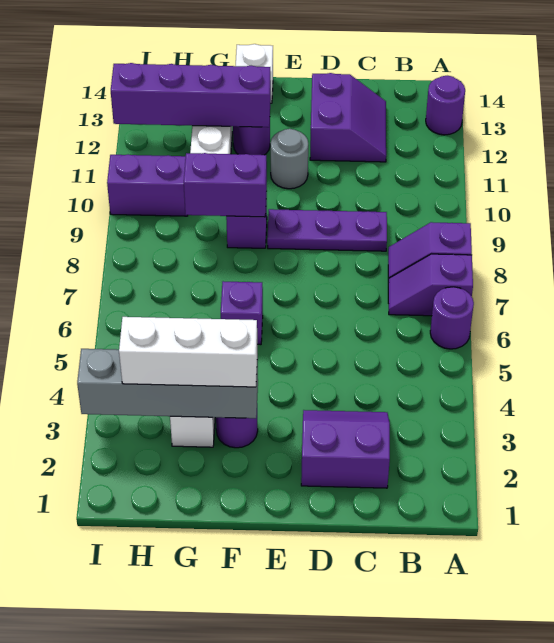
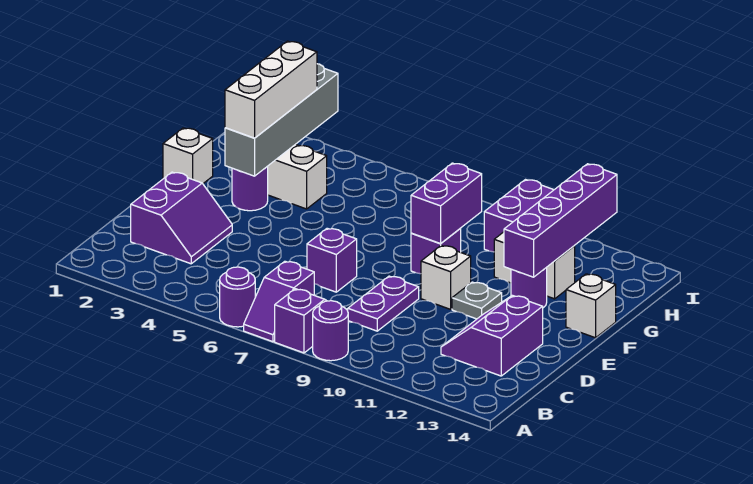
purple 1x2 slope [388,254,473,316] -> purple 1x2 slope turned to [244,261,314,342]
purple 1x1 round brick [426,76,465,135] -> purple 1x1 round brick moved to [313,301,348,361]
purple 1x3 plate [267,209,387,251] -> purple 1x2 plate [348,276,419,331]
purple 2x2 slope [310,73,386,162] -> purple 2x2 slope turned to [441,295,543,376]
none -> white 1x1 brick [421,246,471,309]
grey 1x1 round brick [271,129,308,189] -> grey 1x1 plate [452,282,502,319]
none -> white 1x1 brick [163,128,213,183]
purple 1x1 brick [221,281,263,345] -> purple 1x1 brick moved to [307,228,357,292]

